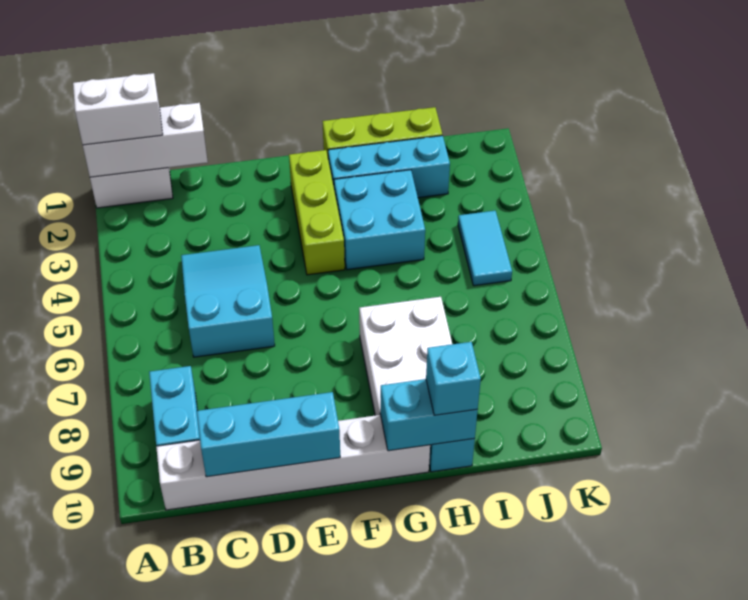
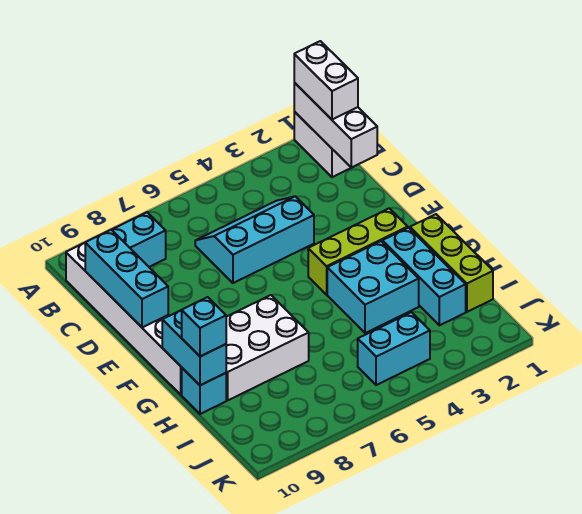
cyan 2x3 slope [181,245,275,357] -> cyan 2x3 slope turned to [195,196,314,283]
cyan 1x2 tile [458,211,512,286] -> cyan 1x2 brick [358,312,430,385]

